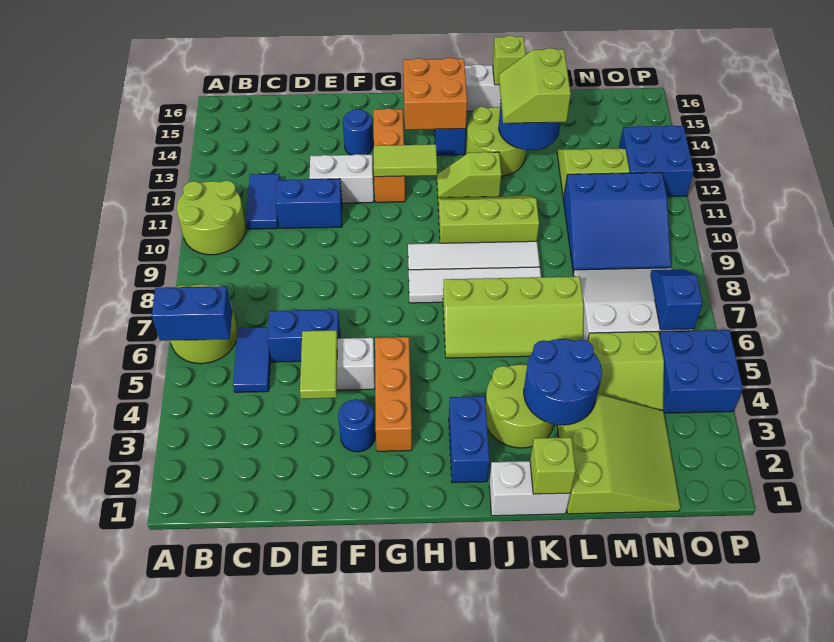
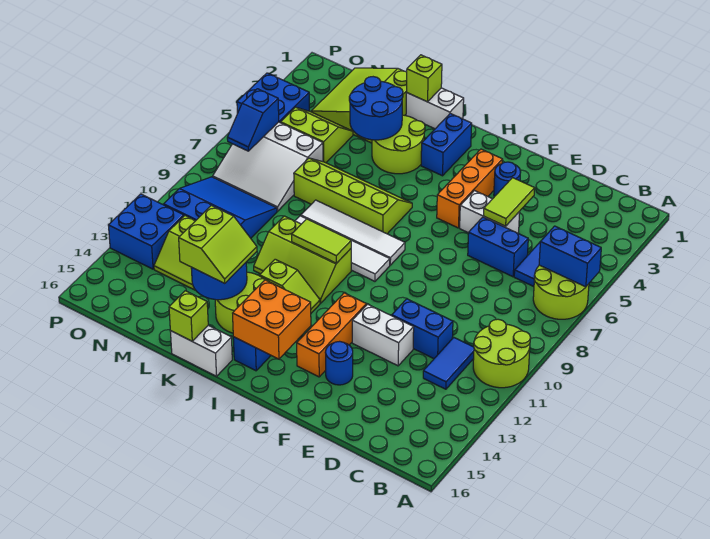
lime 1x2 tile [374,144,437,177] -> lime 1x2 tile moved to [292,219,351,263]

